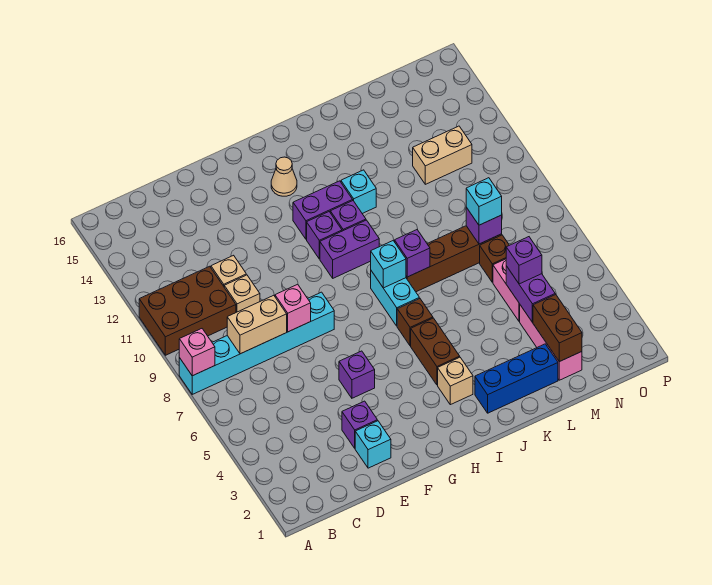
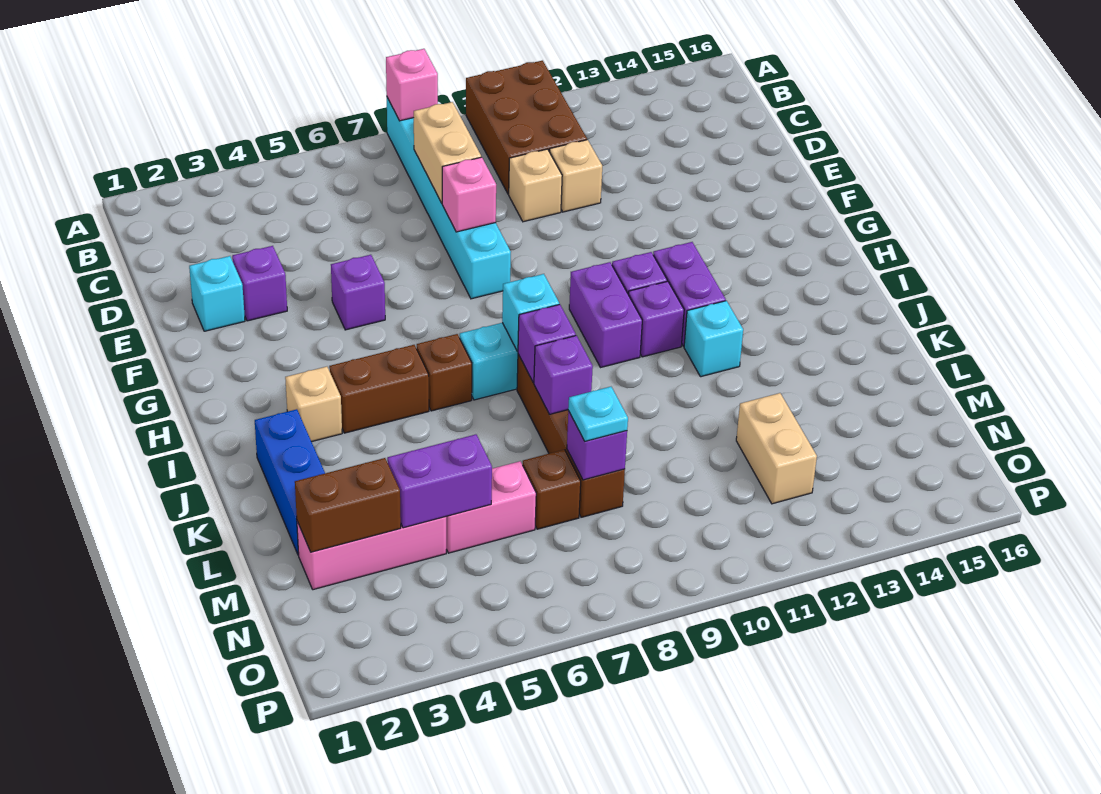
tan 1x1 cone [271,157,297,196] -> none
purple 1x1 brick [506,237,542,284] -> purple 1x1 brick moved to [534,336,593,414]
cyan 1x1 brick [466,178,502,225] -> cyan 1x1 plate [568,387,628,441]

